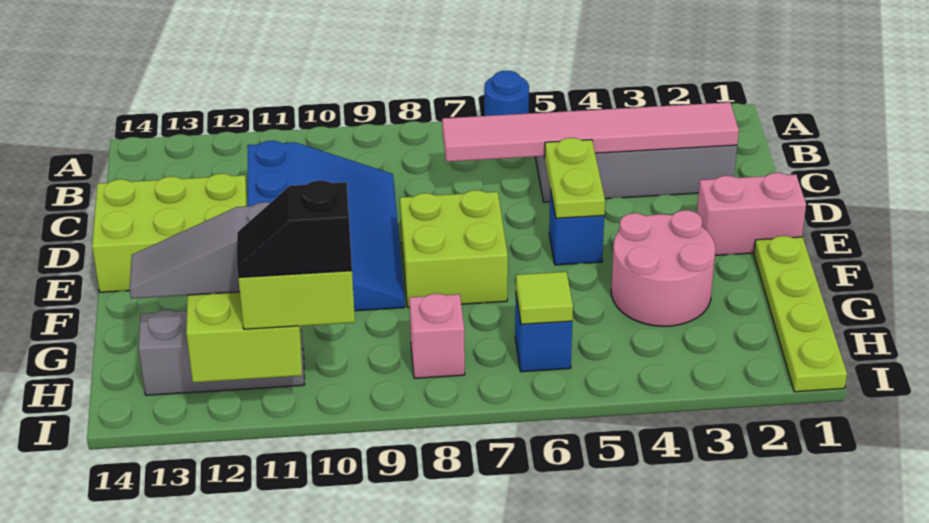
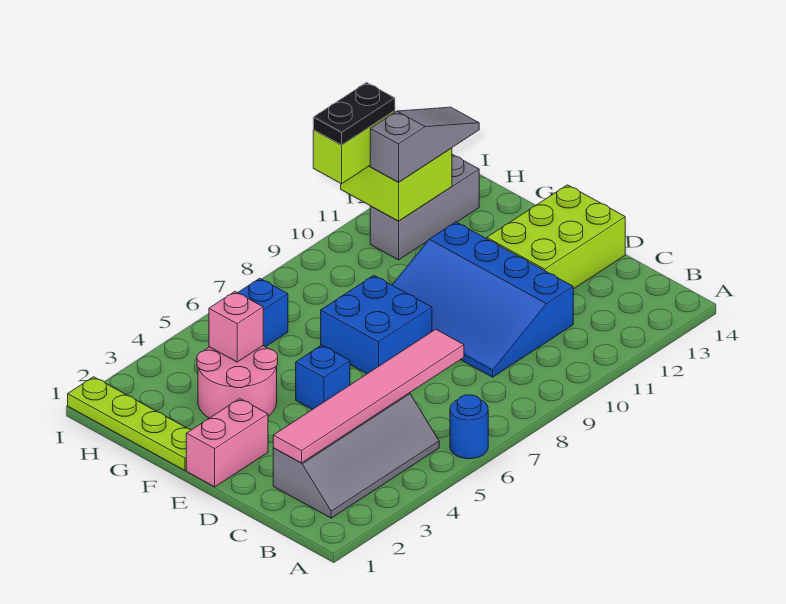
lime 1x2 plate [544,138,605,218] -> none
lime 2x2 brick [400,190,508,308] -> blue 2x2 brick [321,275,432,374]
lime 1x1 tile [516,272,573,324] -> none
pink 1x1 brick [409,293,465,378] -> pink 1x1 brick moved to [209,292,263,362]
black 1x2 slope [237,181,352,278] -> black 1x2 plate [313,82,395,145]

